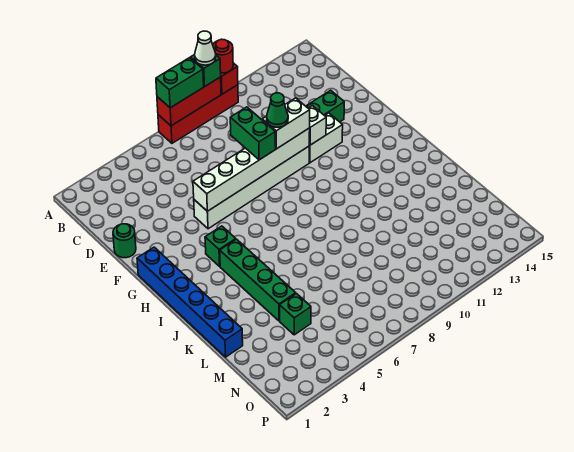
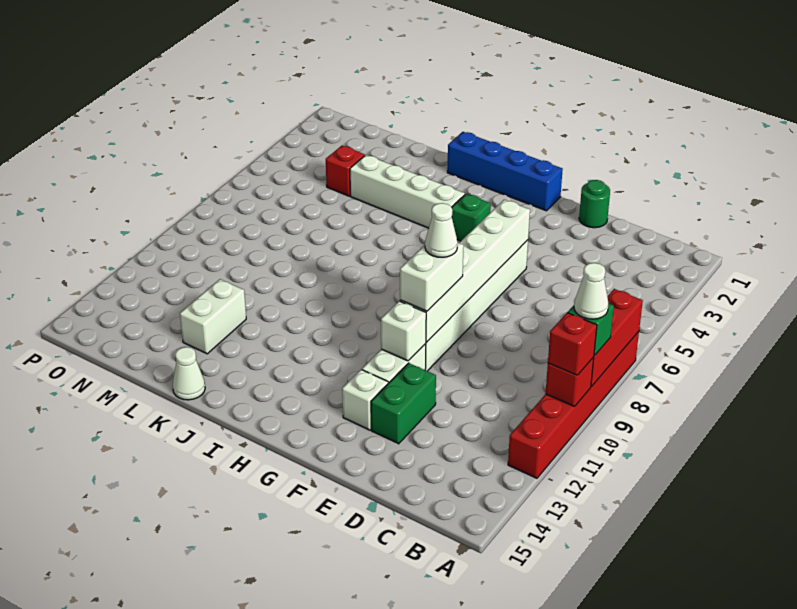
red 1x4 brick [158,85,238,143] -> red 1x6 brick [508,332,639,478]
green 1x2 brick [156,58,204,108] -> none
red 1x1 round brick [213,39,233,73] -> red 1x1 brick [548,313,597,375]
green 1x2 brick [230,107,276,160] -> none
green 1x1 cone [267,93,288,127] -> white 1x1 cone [425,203,458,257]
none -> white 1x1 brick [342,370,388,430]
blue 1x6 brick [137,247,243,357] -> blue 1x4 brick [447,132,563,211]
green 1x4 brick [220,239,296,321] -> white 1x4 brick [350,155,465,228]
none -> white 1x1 cone [173,347,205,400]
none -> white 1x2 brick [180,279,246,354]
green 1x1 brick [280,294,311,335] -> red 1x1 brick [326,146,365,196]

